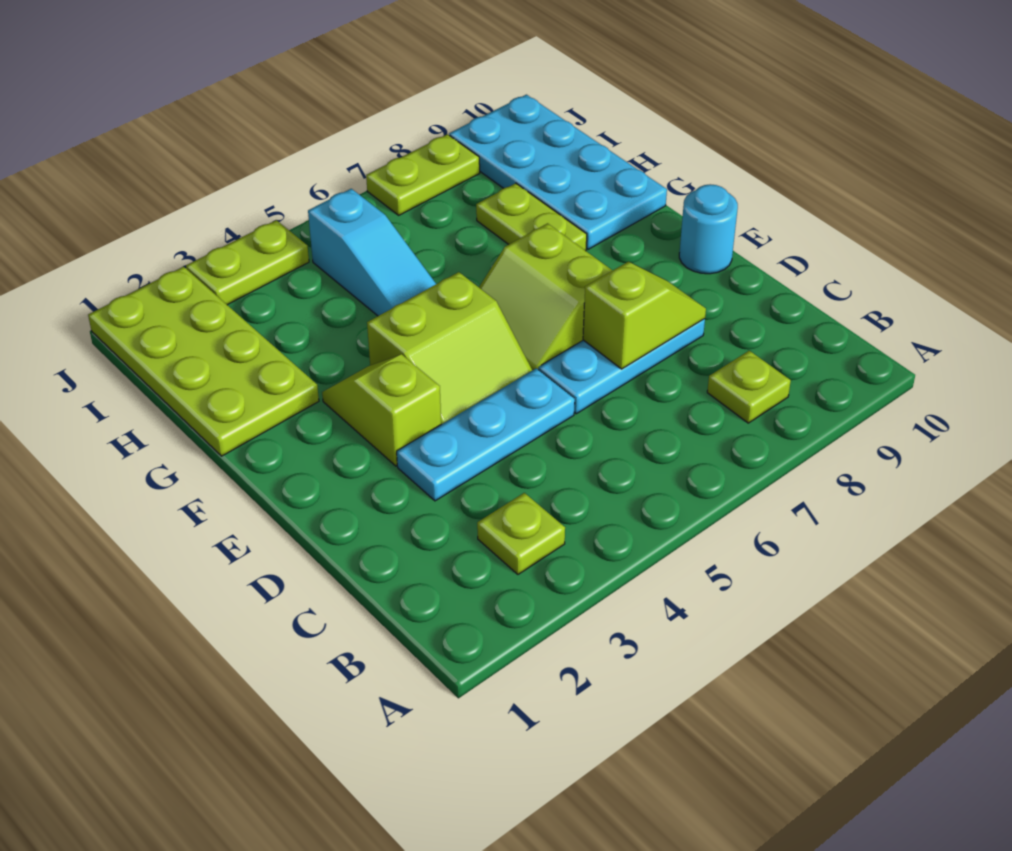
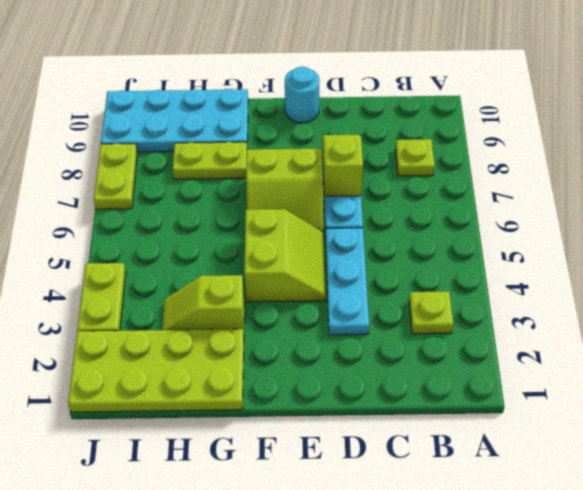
lime 1x2 slope [322,354,441,466] -> lime 1x2 slope moved to [162,275,245,332]
cyan 1x3 slope [308,189,436,316] -> none

